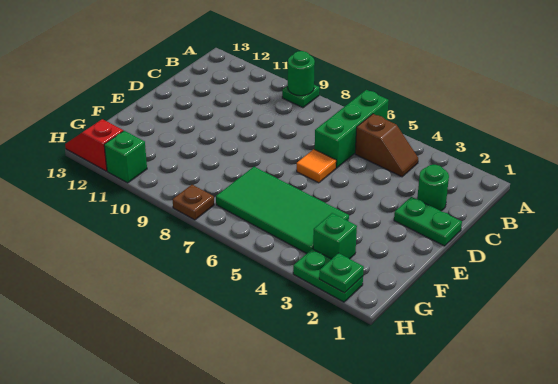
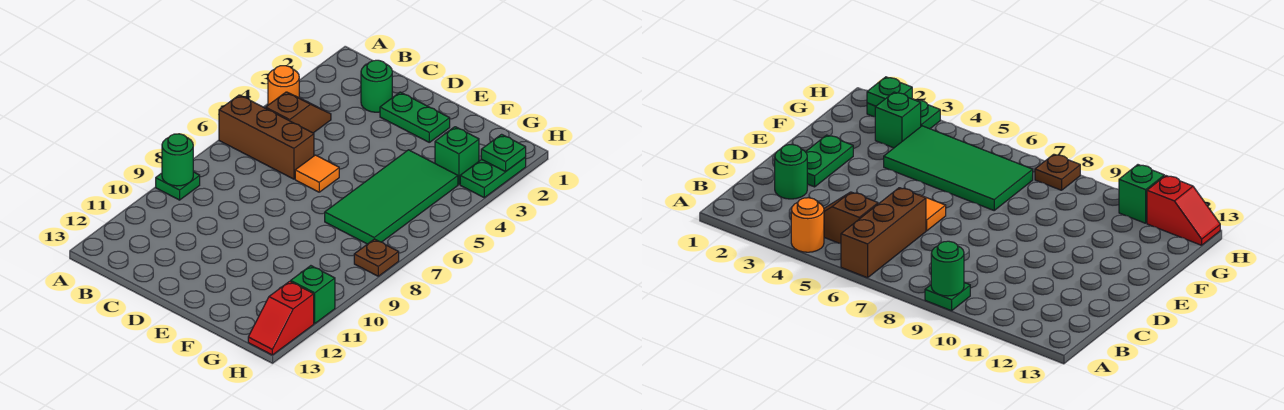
none -> orange 1x1 round brick [268,66,299,105]
green 1x3 brick [315,90,389,168] -> brown 1x3 brick [219,95,314,179]
green 1x2 plate [394,197,462,246] -> green 1x2 plate turned to [380,92,450,142]

